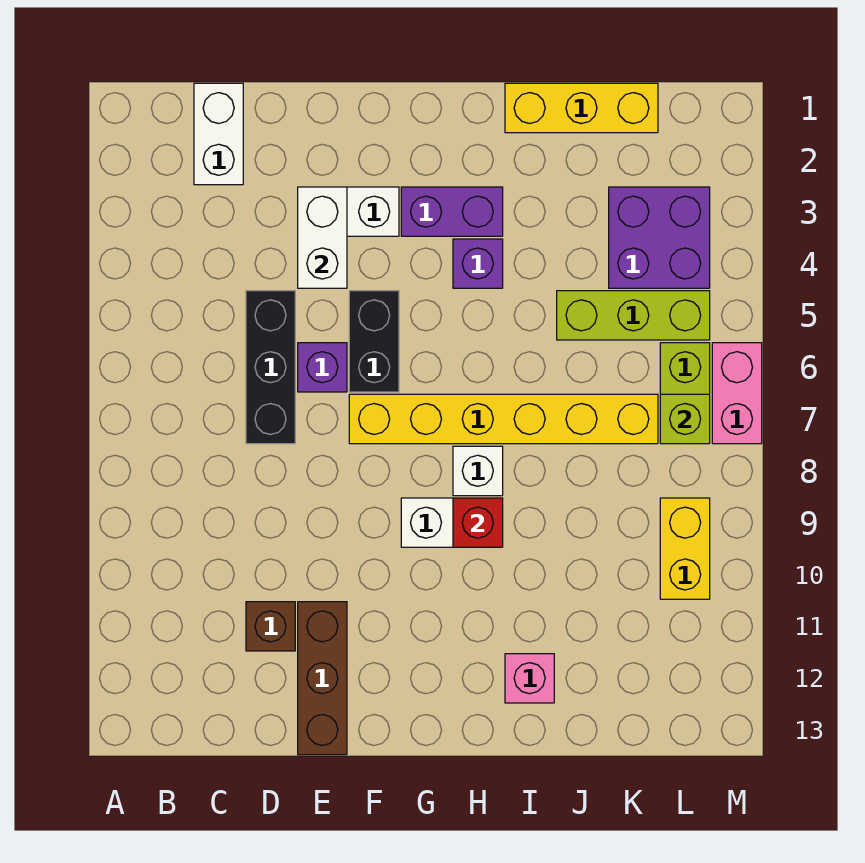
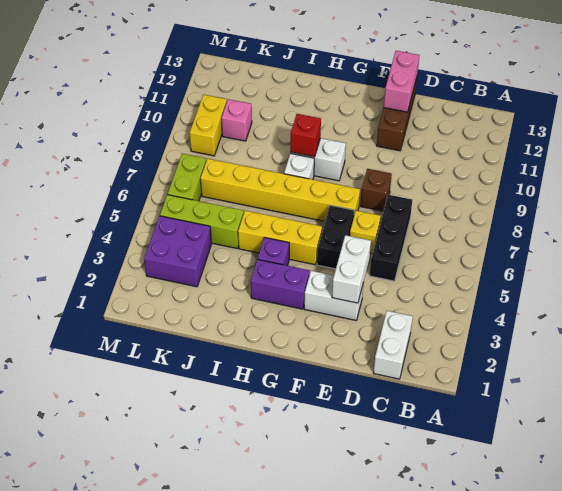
brown 1x1 brick [246,602,295,651] -> brown 1x1 brick moved to [360,169,392,211]
purple 1x1 brick [298,343,347,392] -> yellow 1x1 brick [350,211,381,253]
yellow 1x3 brick [505,83,658,133] -> yellow 1x3 brick moved to [238,211,322,265]
pink 1x1 brick [505,654,554,703] -> pink 1x1 brick moved to [221,99,252,141]
lime 1x1 brick [660,394,710,444] -> none
pink 1x2 brick [712,343,762,444] -> pink 1x2 brick moved to [384,51,420,112]

